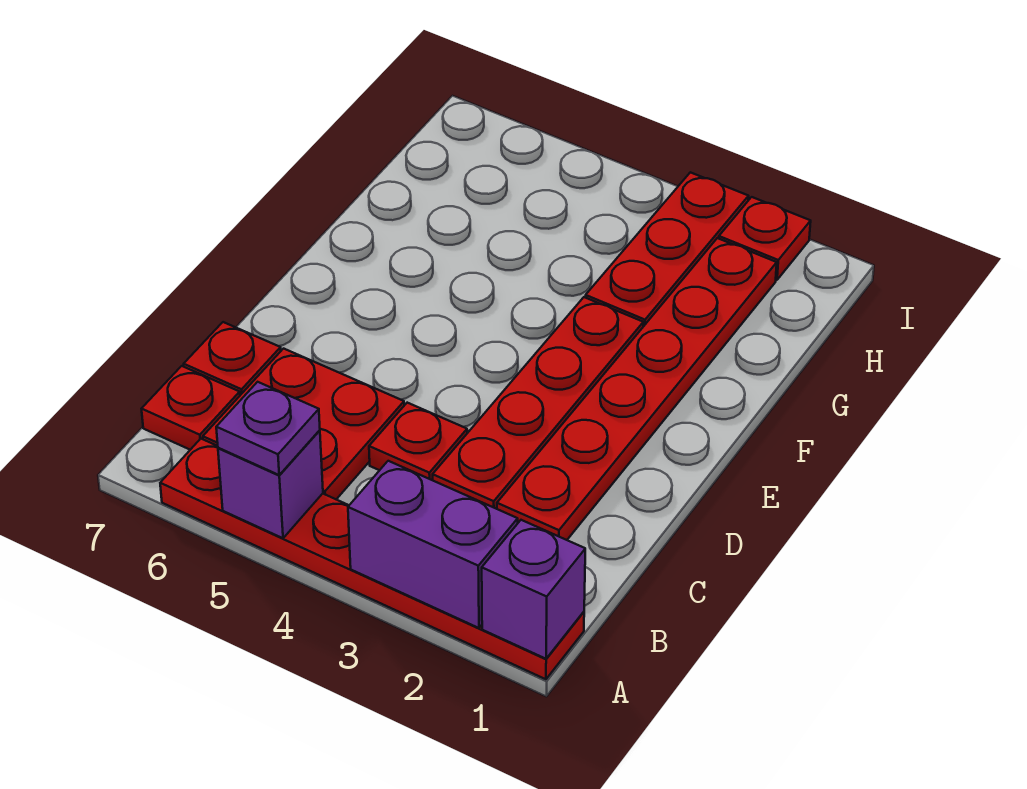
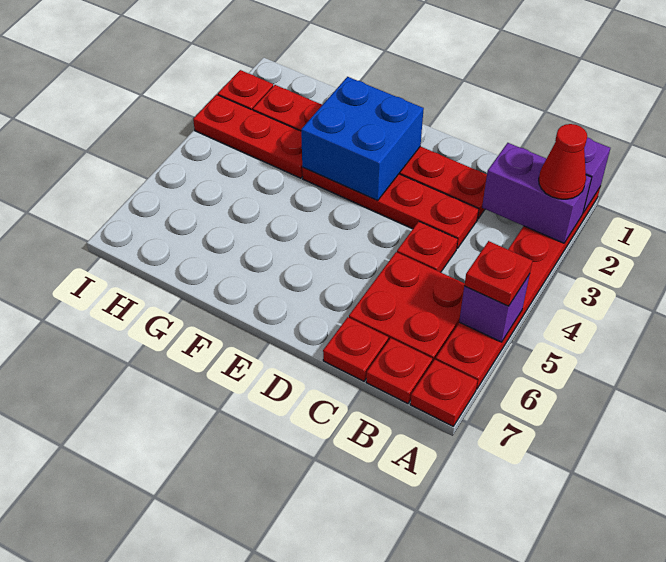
purple 1x2 brick [348,461,518,628] -> purple 1x2 brick turned to [482,143,592,243]
none -> red 1x1 cone [539,124,587,199]
purple 1x1 plate [216,382,320,475] -> red 1x1 plate [464,241,532,306]
none -> red 1x1 plate [410,360,478,426]
none -> blue 2x2 brick [301,77,424,201]

